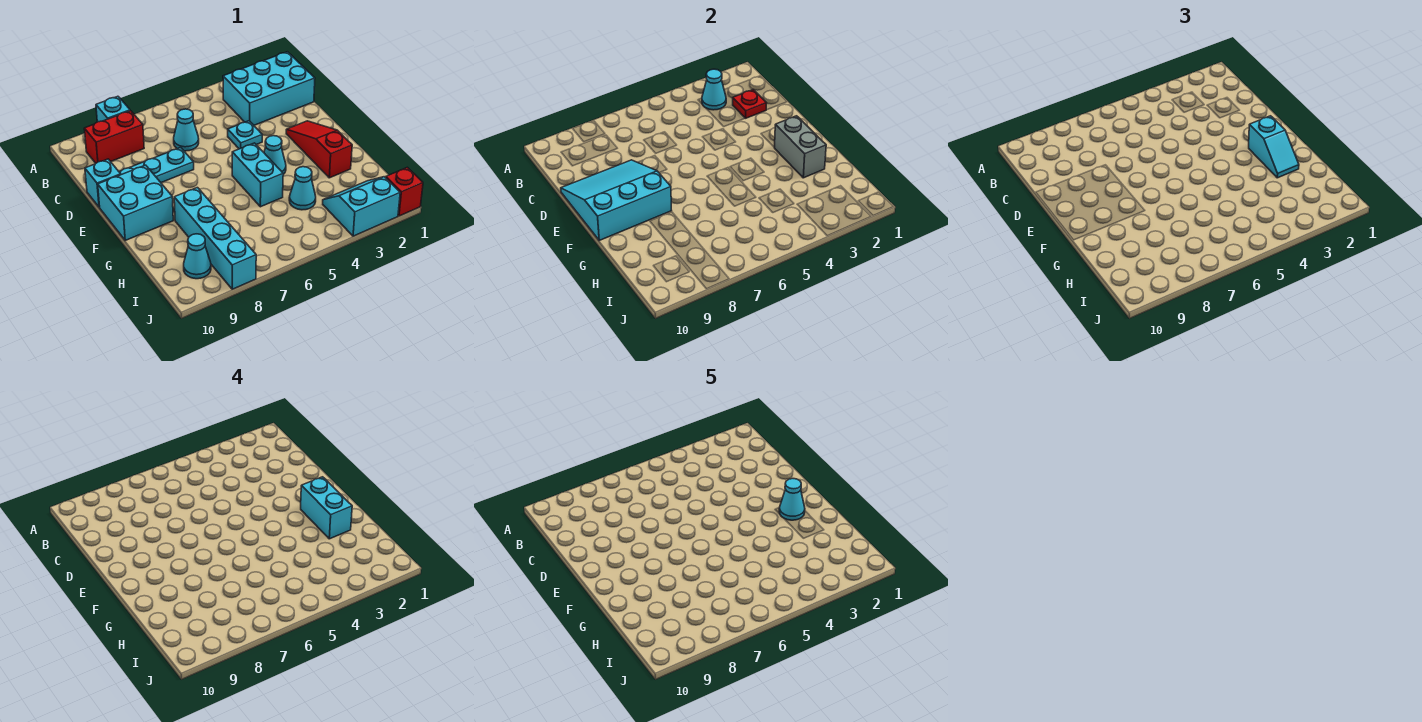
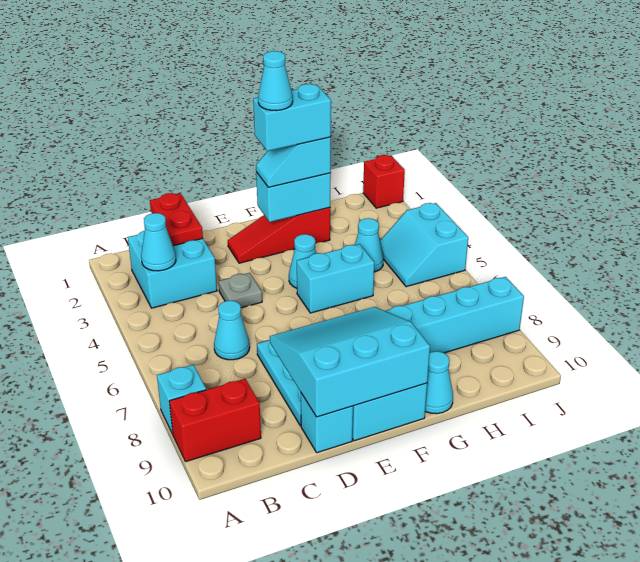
cyan 2x3 brick [223,52,315,125] -> cyan 2x2 brick [128,231,217,308]
red 1x2 brick [84,111,144,163] -> red 1x2 brick turned to [169,379,261,462]
red 1x1 plate [733,90,767,118] -> red 1x2 plate [150,193,203,246]
cyan 1x1 plate [228,121,262,149] -> grey 1x1 plate [219,273,262,308]
cyan 3x3 slope [561,160,672,240] -> cyan 3x3 slope turned to [270,307,430,417]
grey 1x2 brick [775,116,826,178] -> cyan 1x2 brick [256,172,331,222]
cyan 1x2 slope [1249,116,1299,178] -> cyan 1x2 slope turned to [256,137,331,187]
cyan 2x2 slope [323,177,400,236] -> cyan 2x2 slope moved to [380,203,468,287]
cyan 1x1 cone [184,234,211,279] -> cyan 1x1 cone moved to [425,351,453,414]

